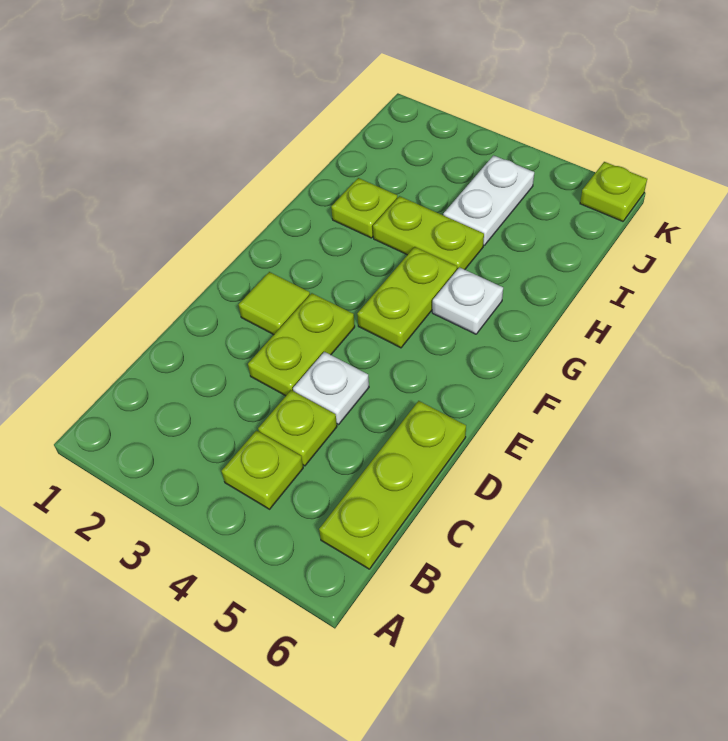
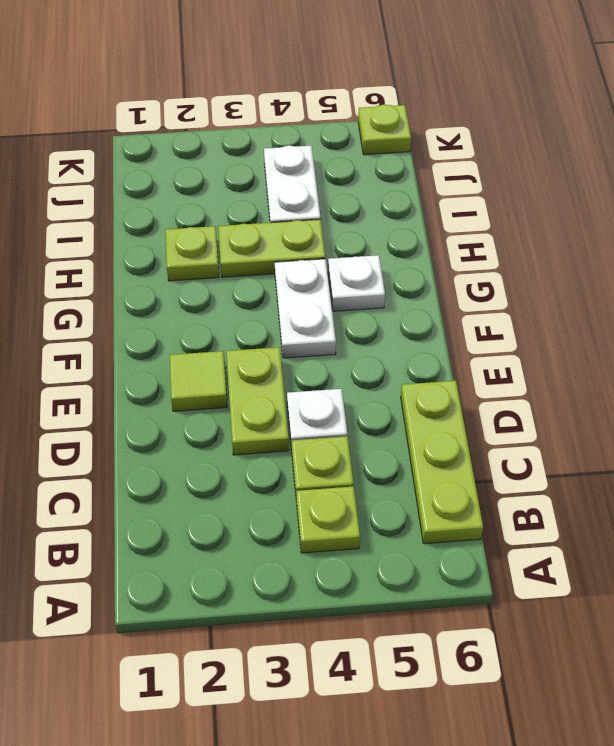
lime 1x2 plate [357,247,457,348] -> white 1x2 plate [275,259,336,358]

